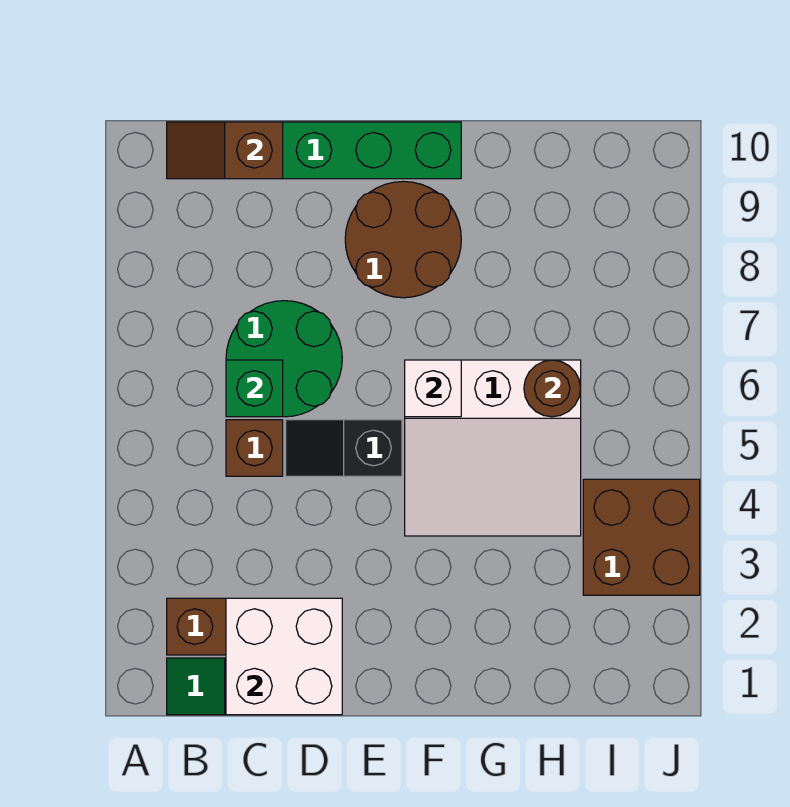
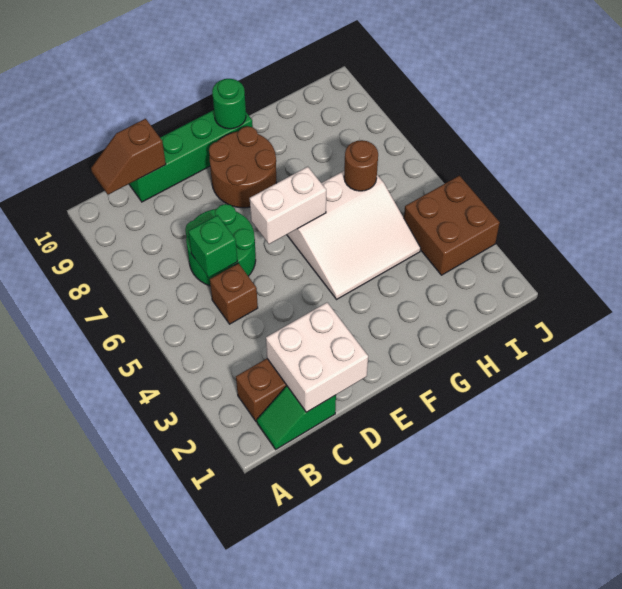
black 1x2 slope [286,420,402,476] -> none
white 1x1 brick [405,360,461,417] -> white 1x2 brick [250,167,326,244]
none -> green 1x1 round brick [212,79,246,129]

